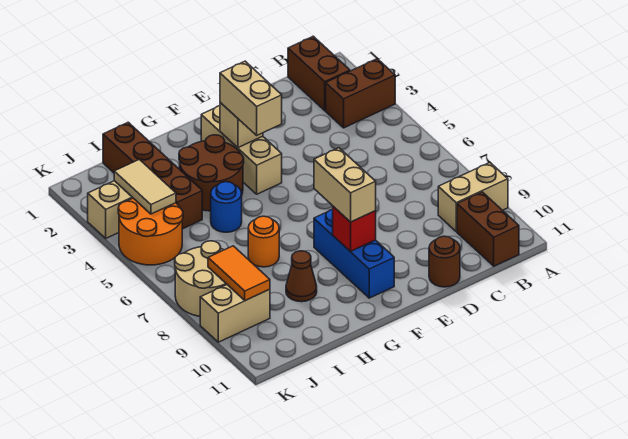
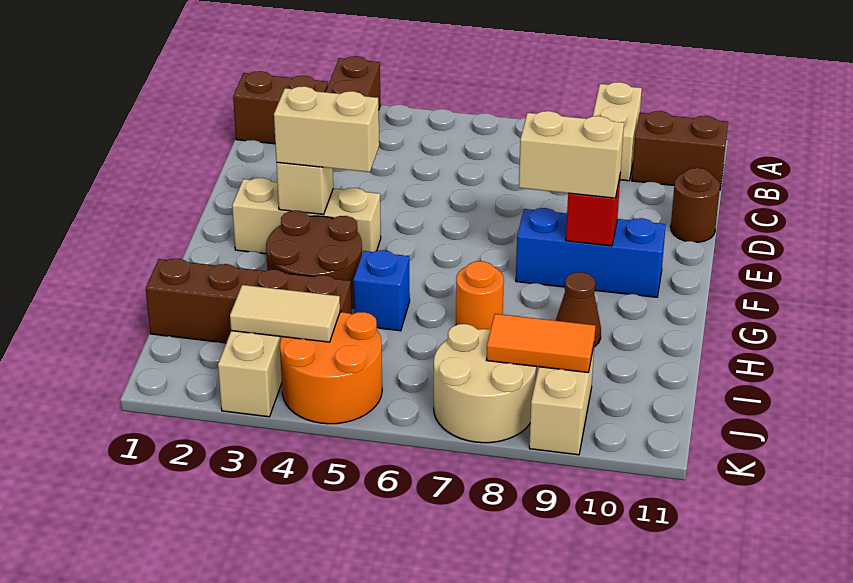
blue 1x1 round brick [211,182,242,232] -> blue 1x1 brick [354,250,410,331]

